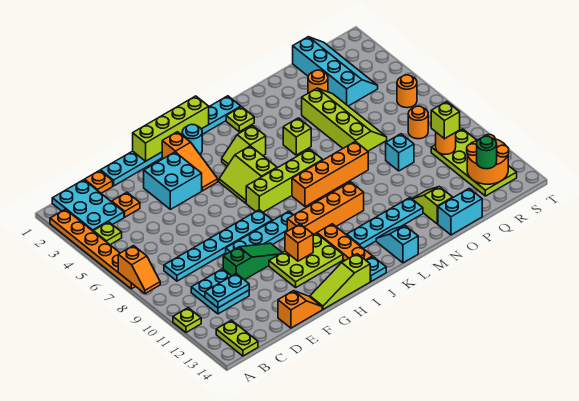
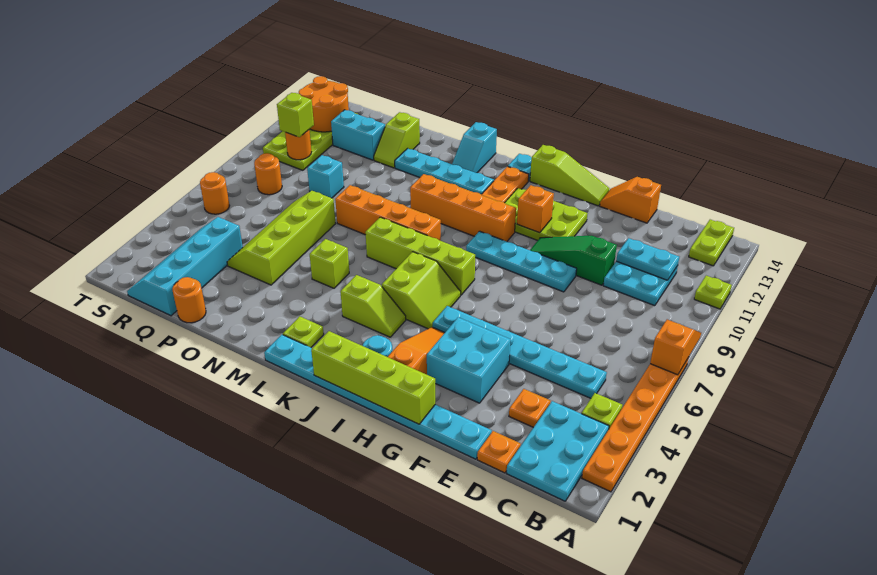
cyan 1x6 plate [164,210,272,281] -> cyan 1x6 plate moved to [433,306,607,398]
cyan 1x2 brick [438,188,482,235] -> cyan 1x2 brick moved to [331,110,385,160]
orange 1x1 round brick [308,70,328,93] -> orange 1x1 round brick moved to [172,277,206,323]
green 1x1 round brick [477,136,497,169] -> none

